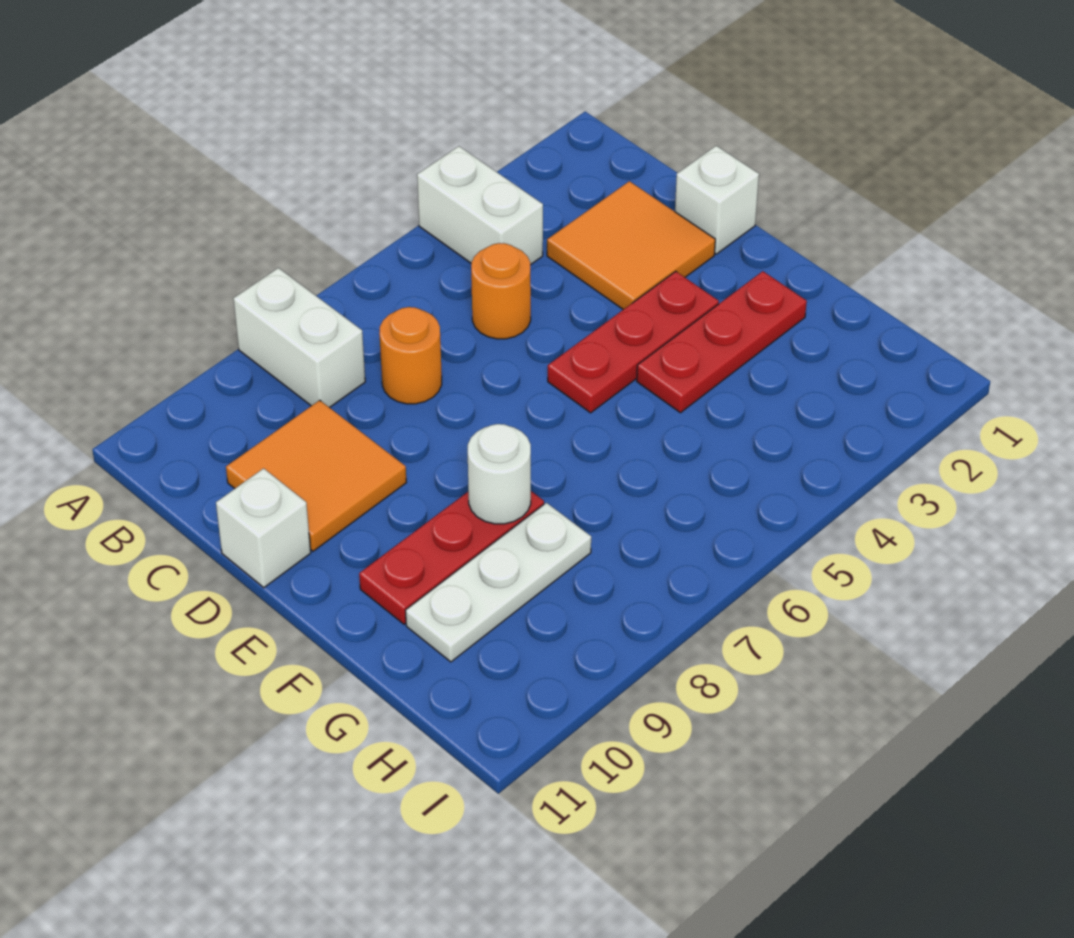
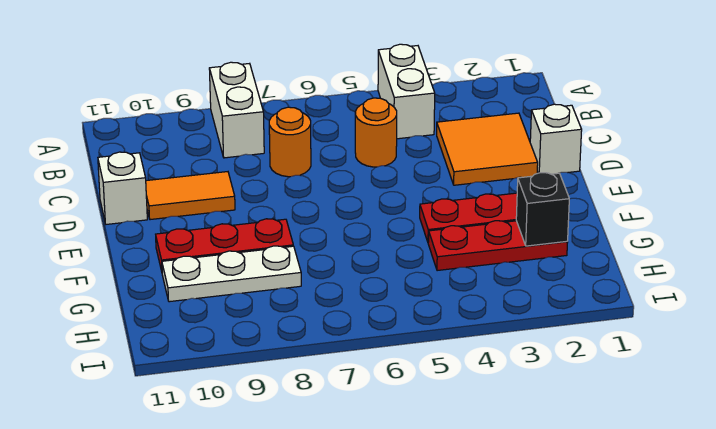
orange 2x2 tile [226,400,406,551] -> orange 1x2 tile [146,172,235,220]
red 1x3 plate [548,271,719,413] -> red 1x3 plate moved to [428,221,568,271]
white 1x1 round brick [468,424,531,524] -> none
none -> black 1x1 brick [516,173,569,246]

